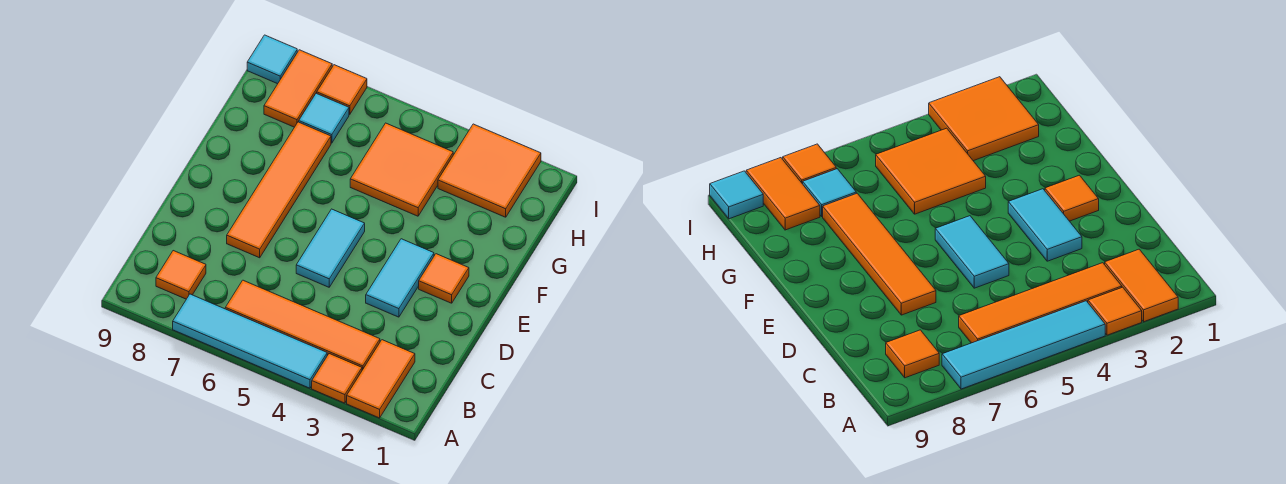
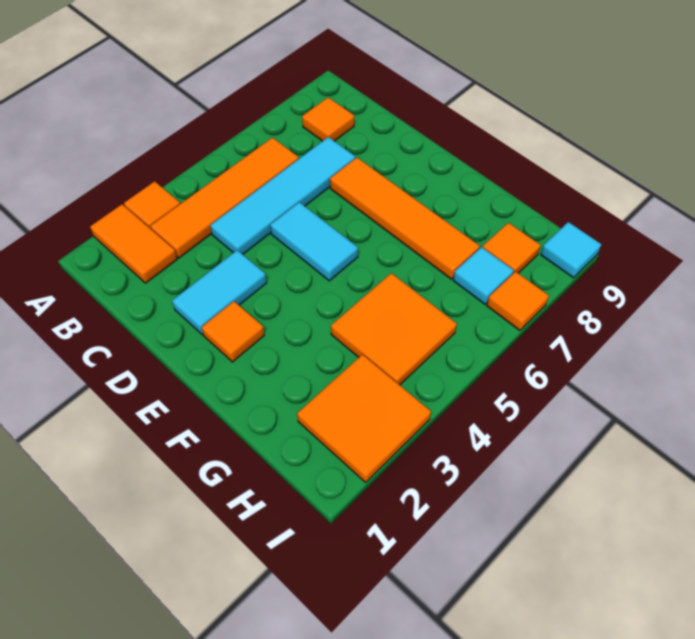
cyan 1x4 tile [173,294,327,388] -> cyan 1x4 tile moved to [210,137,355,254]
cyan 1x2 tile [366,239,434,317] -> cyan 1x2 tile turned to [172,250,267,335]
orange 1x2 tile [264,50,332,127] -> orange 1x1 tile [482,223,541,273]

